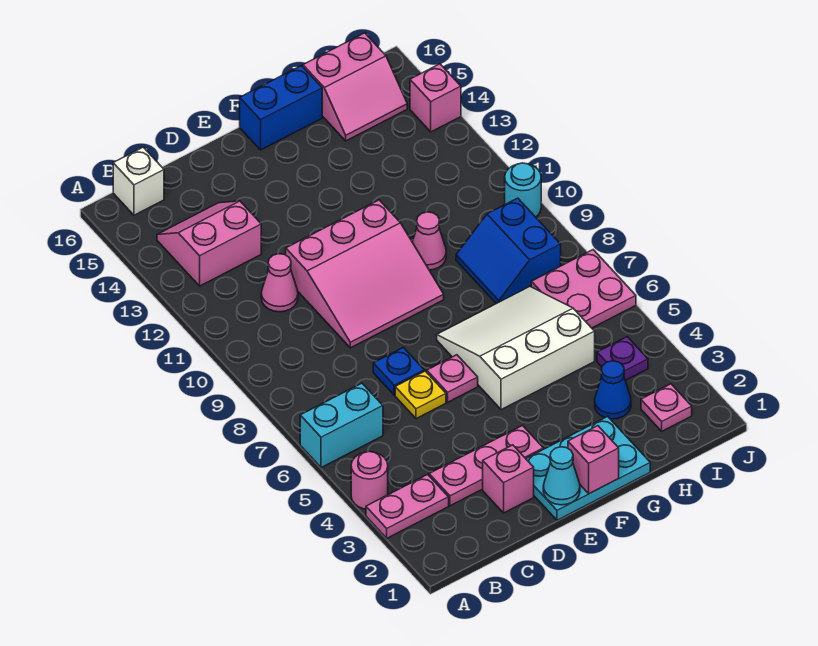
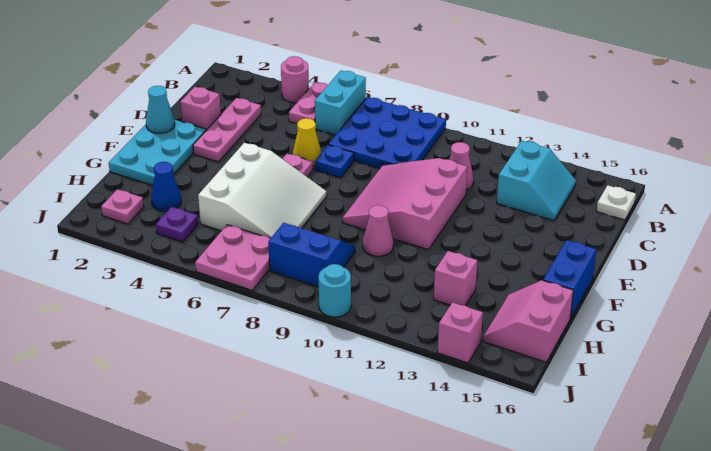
pink 1x2 plate [366,475,449,538] -> pink 1x2 plate moved to [289,82,328,124]
none -> blue 3x3 plate [328,97,446,169]
pink 2x2 slope [157,201,261,286] -> cyan 2x2 slope [497,141,576,220]
white 1x1 brick [113,147,164,215] -> white 1x1 plate [597,185,636,220]
yellow 1x1 plate [395,371,446,419] -> yellow 1x1 cone [293,118,321,166]
pink 1x1 brick [568,426,619,494] -> pink 1x1 brick moved to [434,251,477,306]

